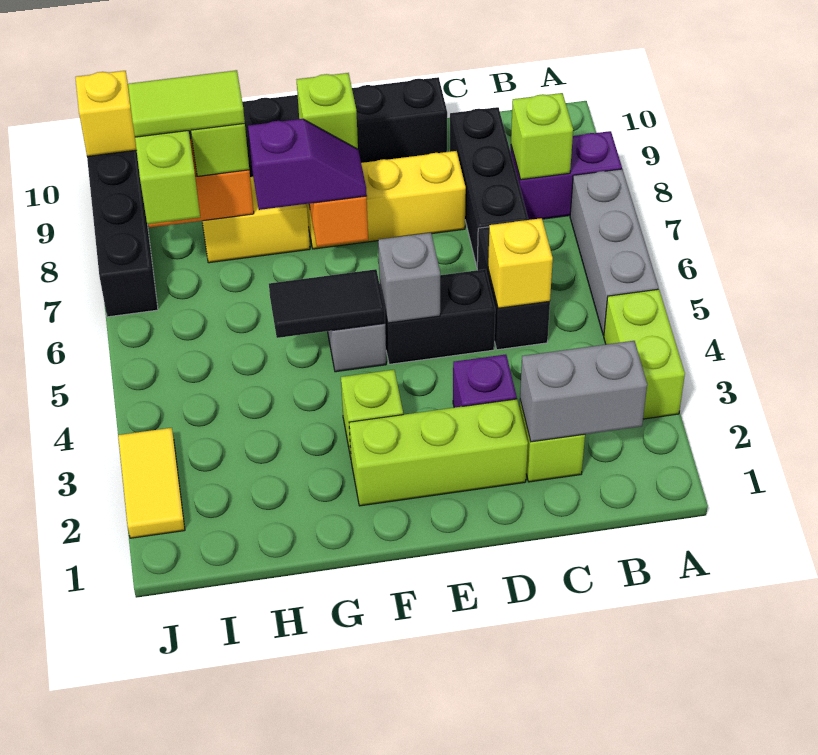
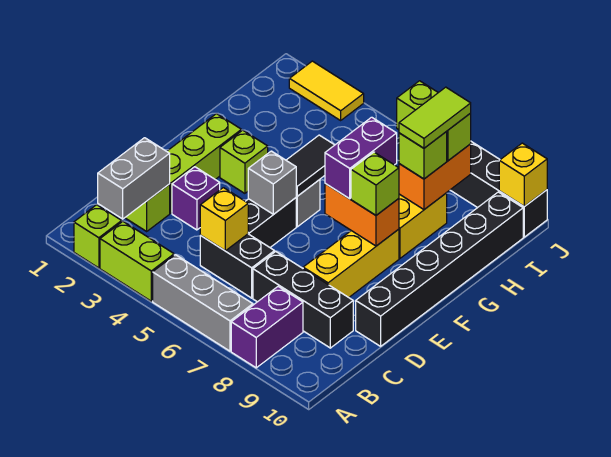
lime 1x1 brick [511,93,573,180] -> lime 1x1 brick moved to [74,205,122,268]
purple 1x2 slope [248,119,367,210] -> purple 1x2 brick [325,117,397,199]

